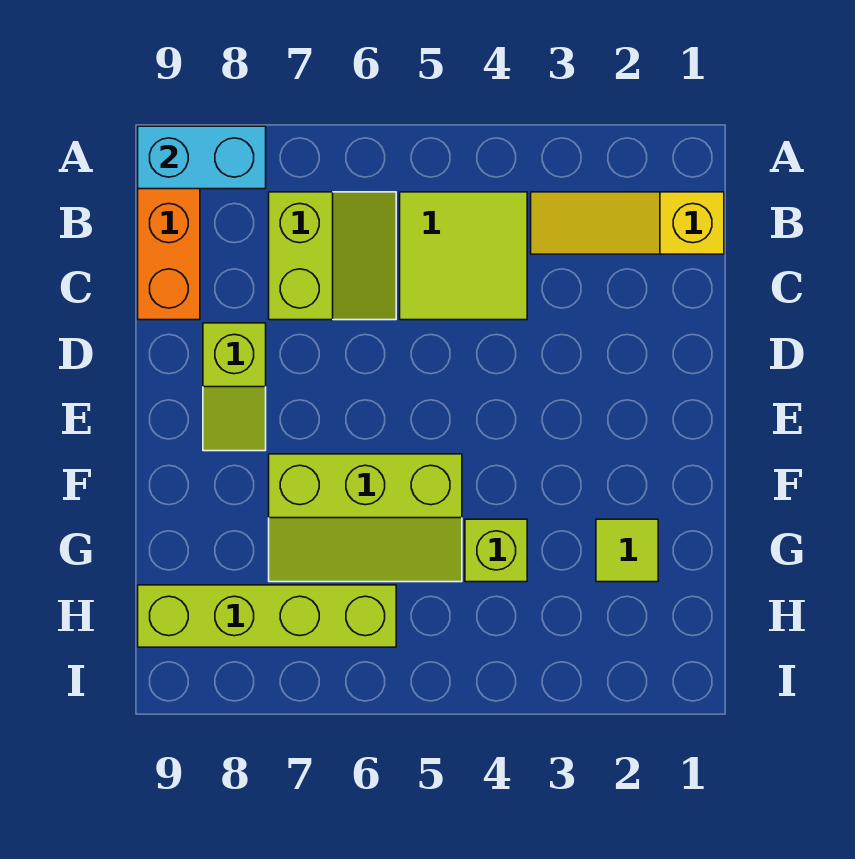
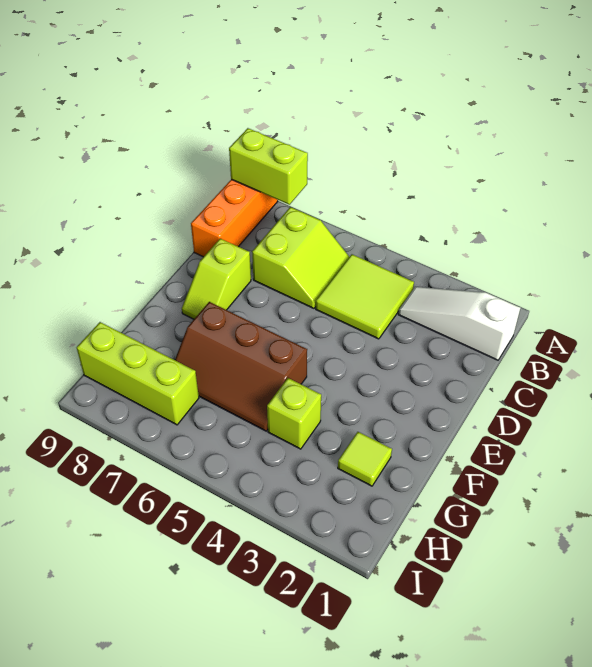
cyan 1x2 brick [138,126,266,189] -> lime 1x2 brick [229,128,308,205]
yellow 1x3 slope [531,192,724,254] -> white 1x3 slope [398,287,520,360]
lime 2x3 slope [269,454,462,582] -> brown 2x3 slope [175,302,307,431]
lime 1x4 brick [138,585,396,647] -> lime 1x3 brick [77,322,199,425]

